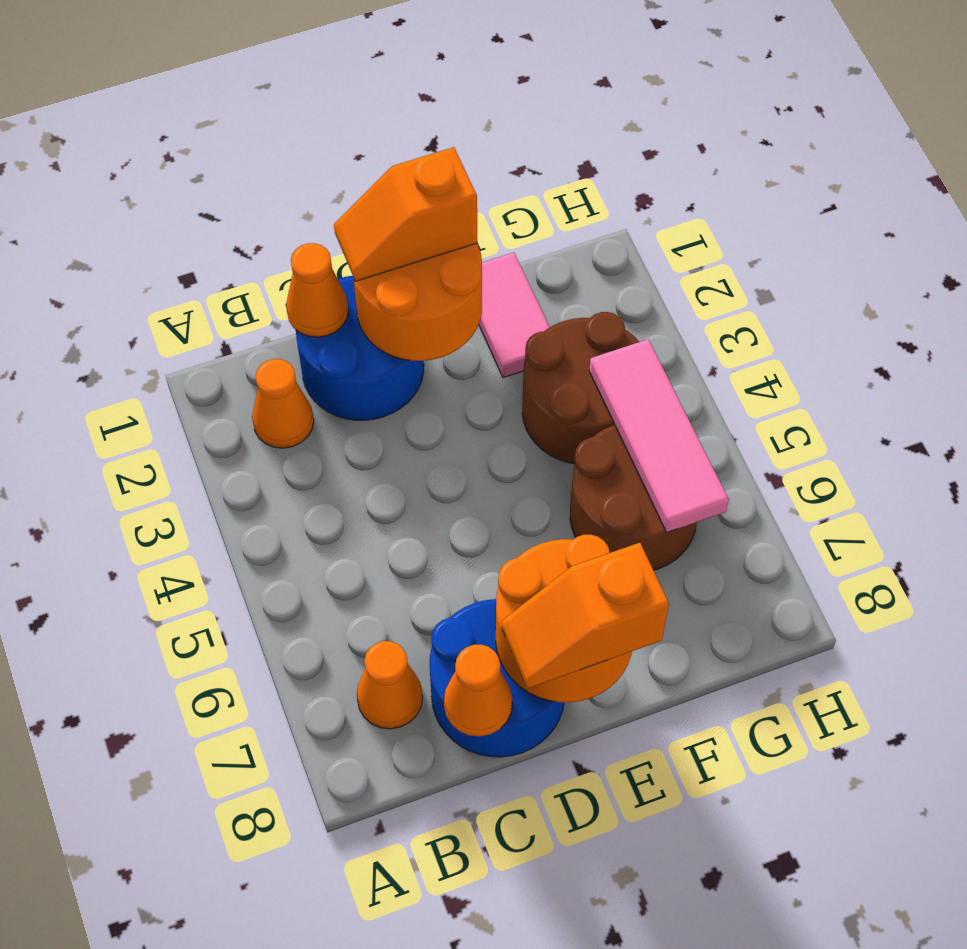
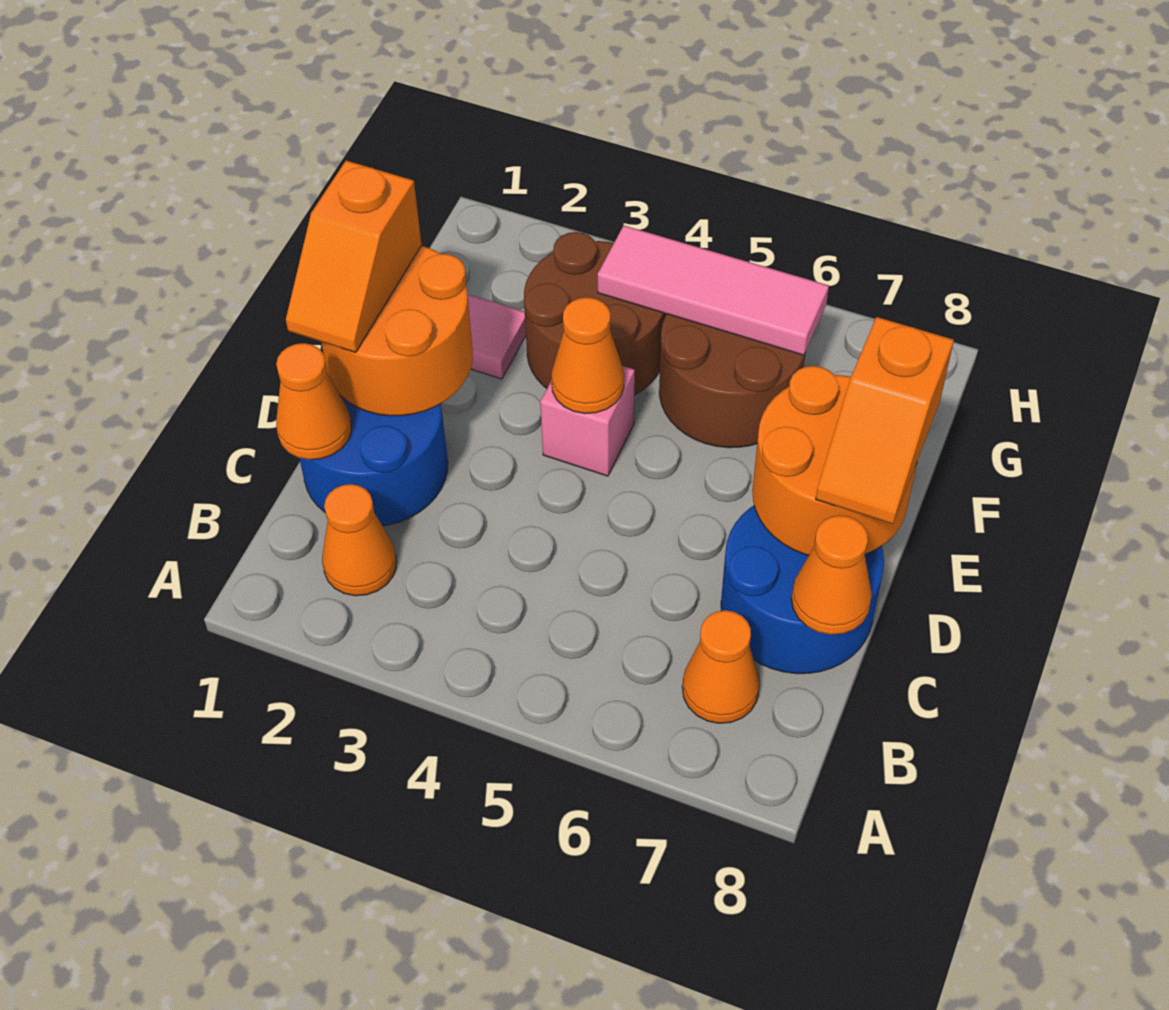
none -> pink 1x1 brick [540,366,635,476]
none -> orange 1x1 cone [551,297,624,414]

